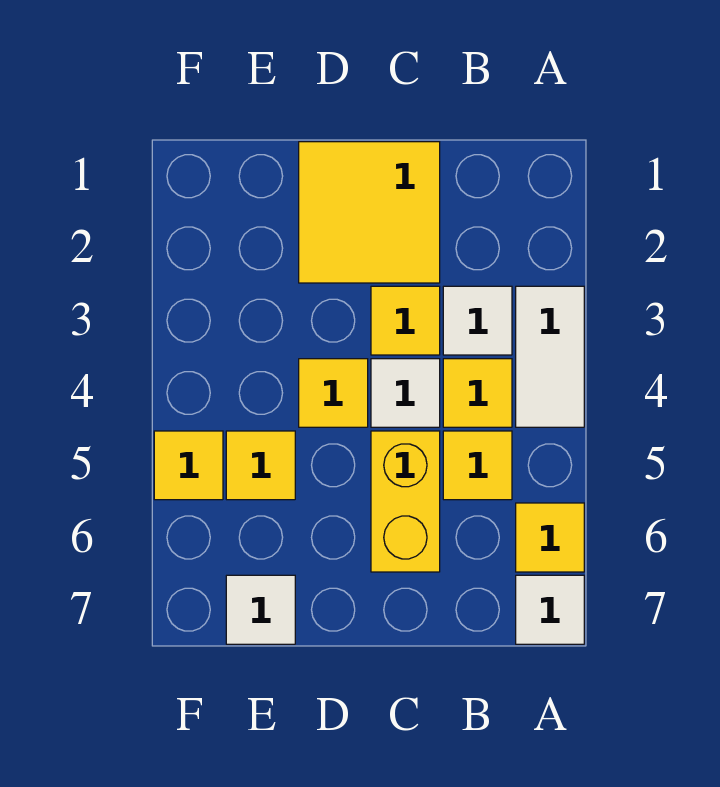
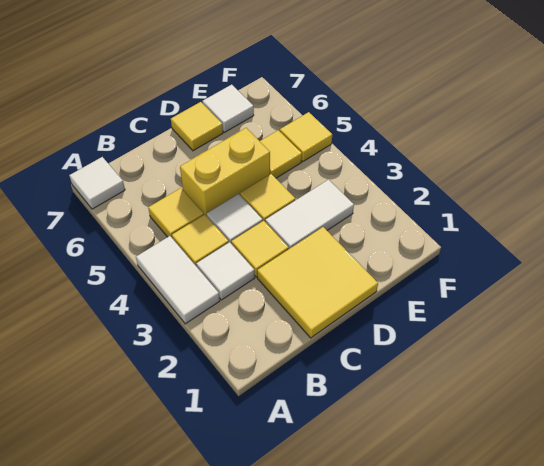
yellow 1x1 tile [516,503,584,572] -> yellow 1x1 tile moved to [171,102,223,151]
yellow 1x2 brick [371,431,440,572] -> yellow 1x2 brick turned to [180,128,270,216]
none -> white 1x2 tile [265,180,354,249]

